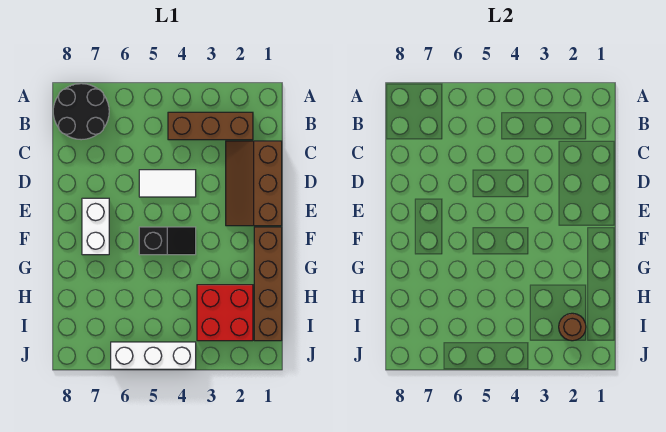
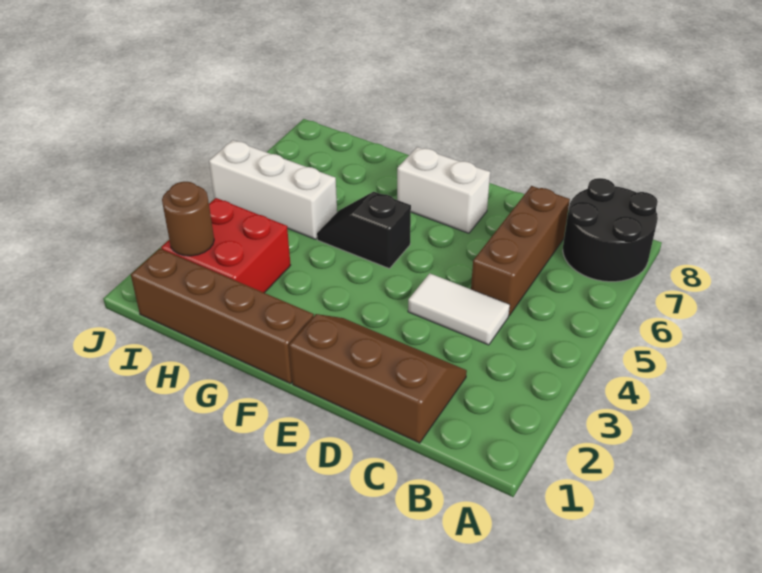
brown 1x3 brick [168,112,253,140] -> brown 1x3 brick moved to [471,186,570,316]
white 1x2 tile [139,170,196,197] -> white 1x2 tile turned to [408,273,510,345]
black 1x2 slope [139,227,196,255] -> black 1x2 slope turned to [317,192,411,269]
white 1x3 brick [111,342,196,369] -> white 1x3 brick turned to [209,140,337,239]

